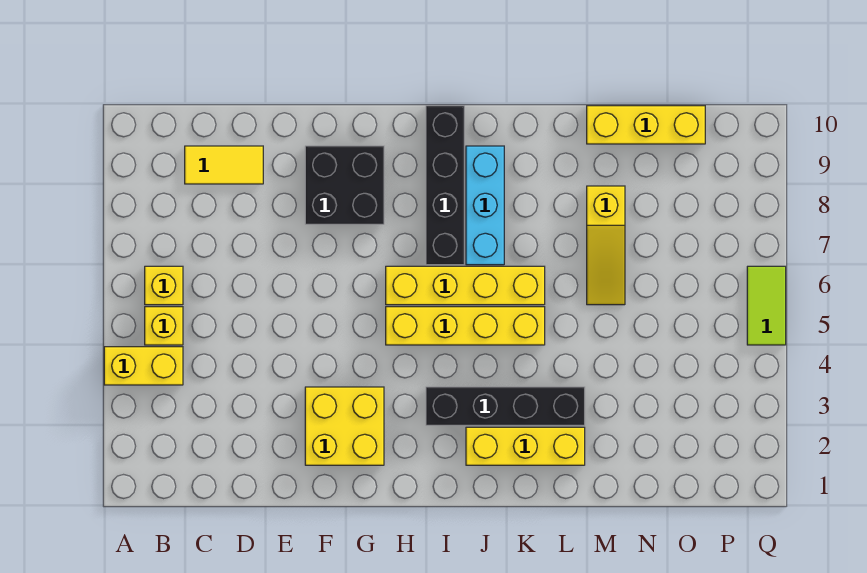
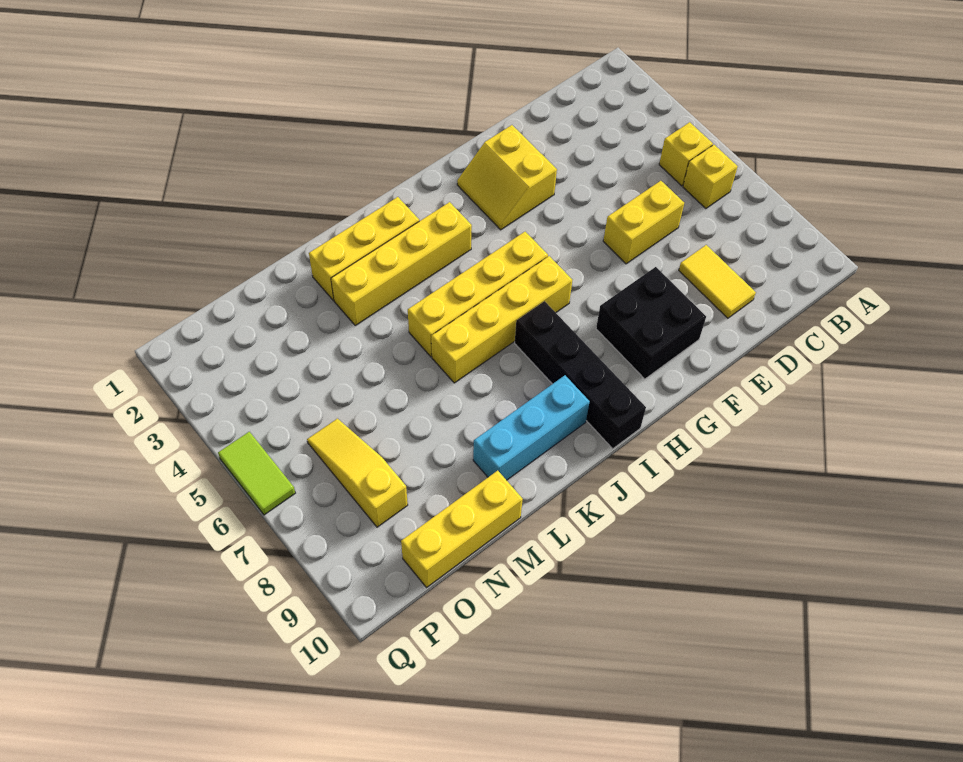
yellow 1x2 brick [104,347,183,385] -> yellow 1x2 brick moved to [603,181,684,264]
yellow 1x2 tile [185,146,263,184] -> yellow 1x2 tile turned to [679,245,756,318]
yellow 2x2 brick [305,387,384,465] -> yellow 2x2 slope [457,125,557,230]
black 1x4 brick [426,387,585,425] -> yellow 1x4 brick [331,202,472,325]
cyan 1x3 brick [466,146,504,265] -> cyan 1x3 brick turned to [473,375,590,480]
yellow 1x3 slope [587,186,625,305] -> yellow 1x3 slope moved to [307,419,408,527]

